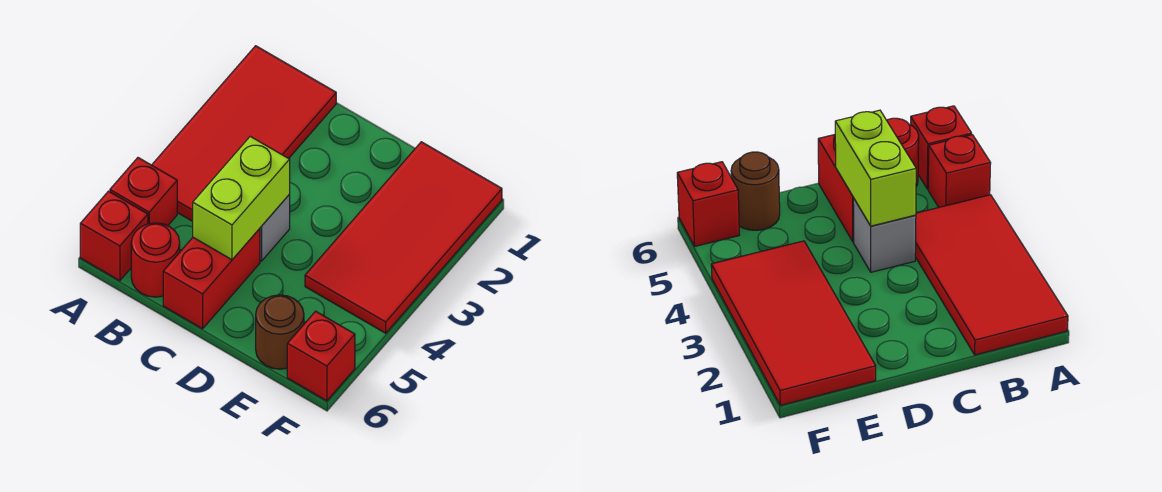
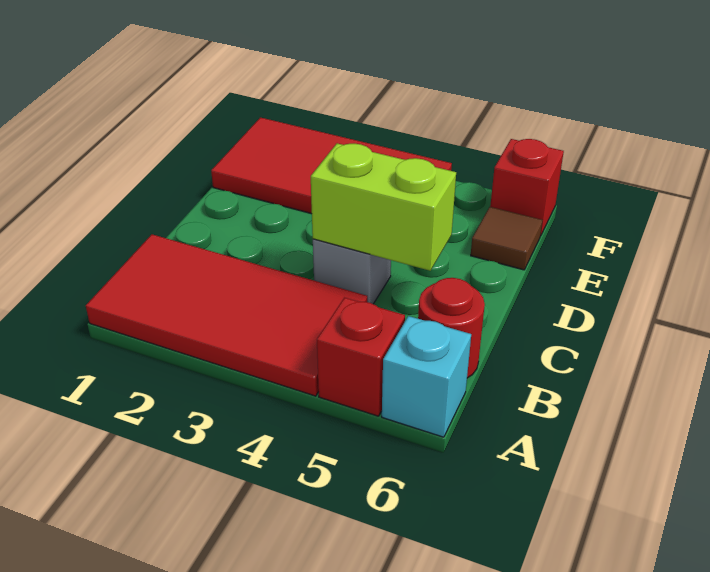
red 1x1 brick [80,191,148,281] -> cyan 1x1 brick [382,316,471,437]
red 1x2 brick [163,229,260,329] -> none
brown 1x1 round brick [256,295,304,369] -> brown 1x1 tile [471,207,543,270]

